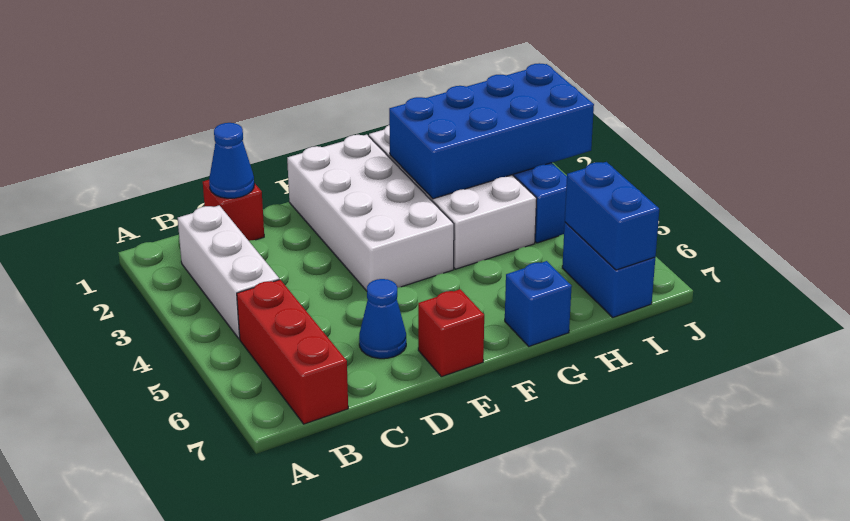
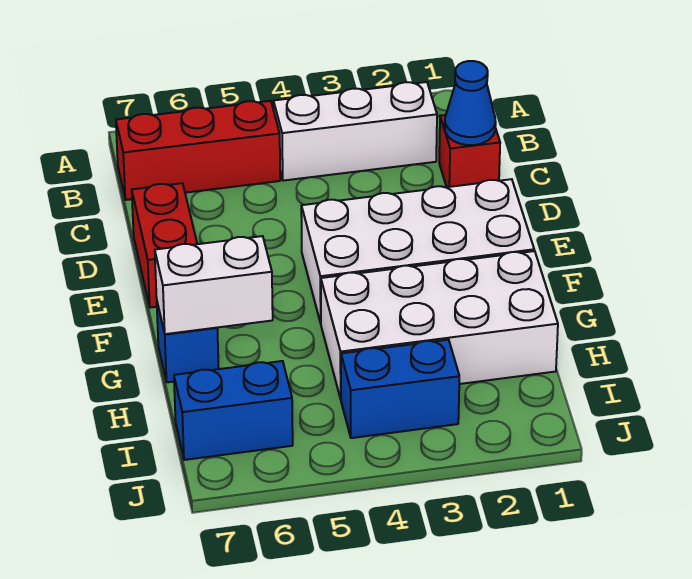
blue 1x1 cone [359,279,406,359] -> none
red 1x1 brick [418,289,484,377] -> red 1x2 brick [132,183,197,308]
blue 2x4 brick [389,63,594,199] -> none
none -> white 1x2 brick [155,236,273,334]
blue 1x2 brick [565,162,659,270] -> none

